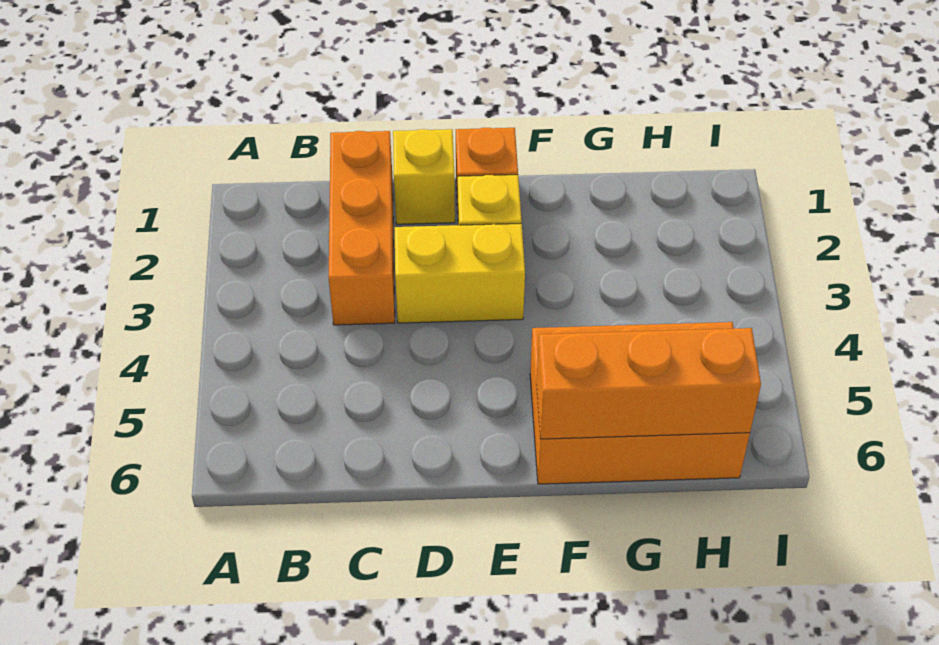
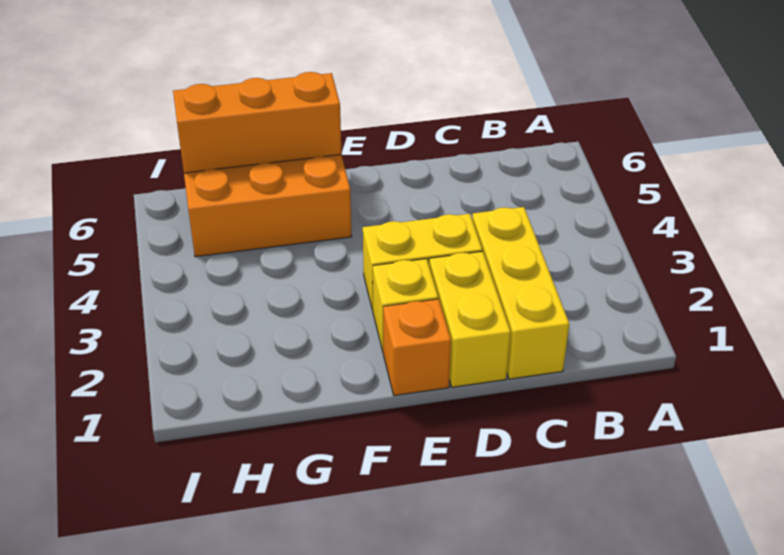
orange 1x3 brick [329,131,395,325] -> yellow 1x3 brick [472,207,569,379]
yellow 1x1 brick [393,129,455,224] -> yellow 1x2 brick [429,251,511,387]

